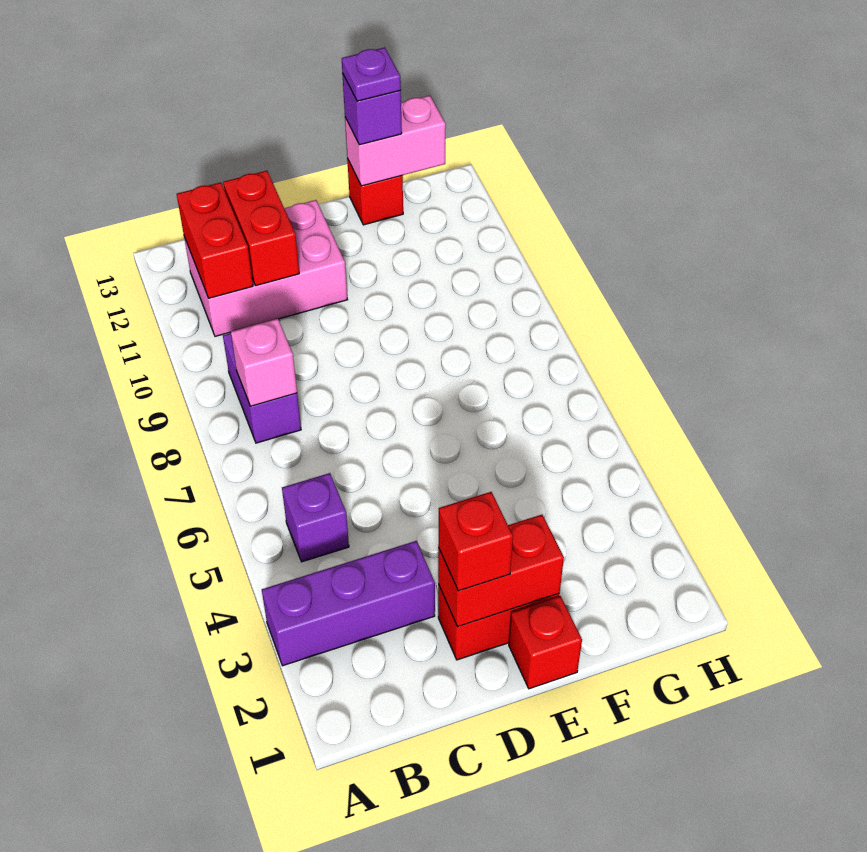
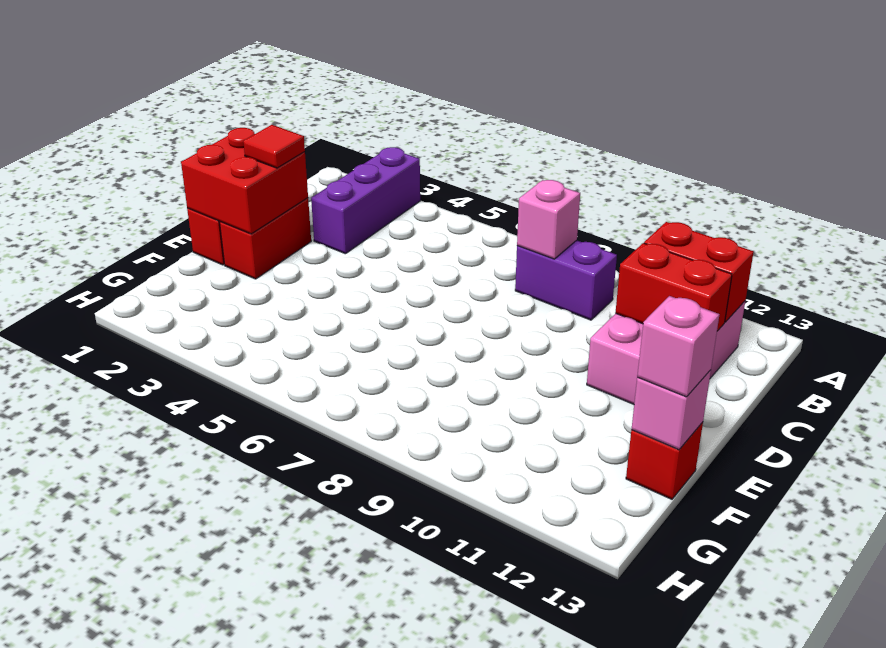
purple 1x1 brick [282,473,349,562] -> none
red 1x2 brick [438,515,564,627] -> red 2x2 brick [181,128,308,234]
red 1x1 brick [438,492,513,591] -> red 1x1 tile [243,125,305,168]
pink 1x2 brick [345,96,446,186] -> pink 1x1 brick [631,370,711,450]
purple 1x1 brick [342,73,402,145] -> pink 1x1 brick [637,296,719,397]
purple 1x1 plate [342,48,401,101] -> none

